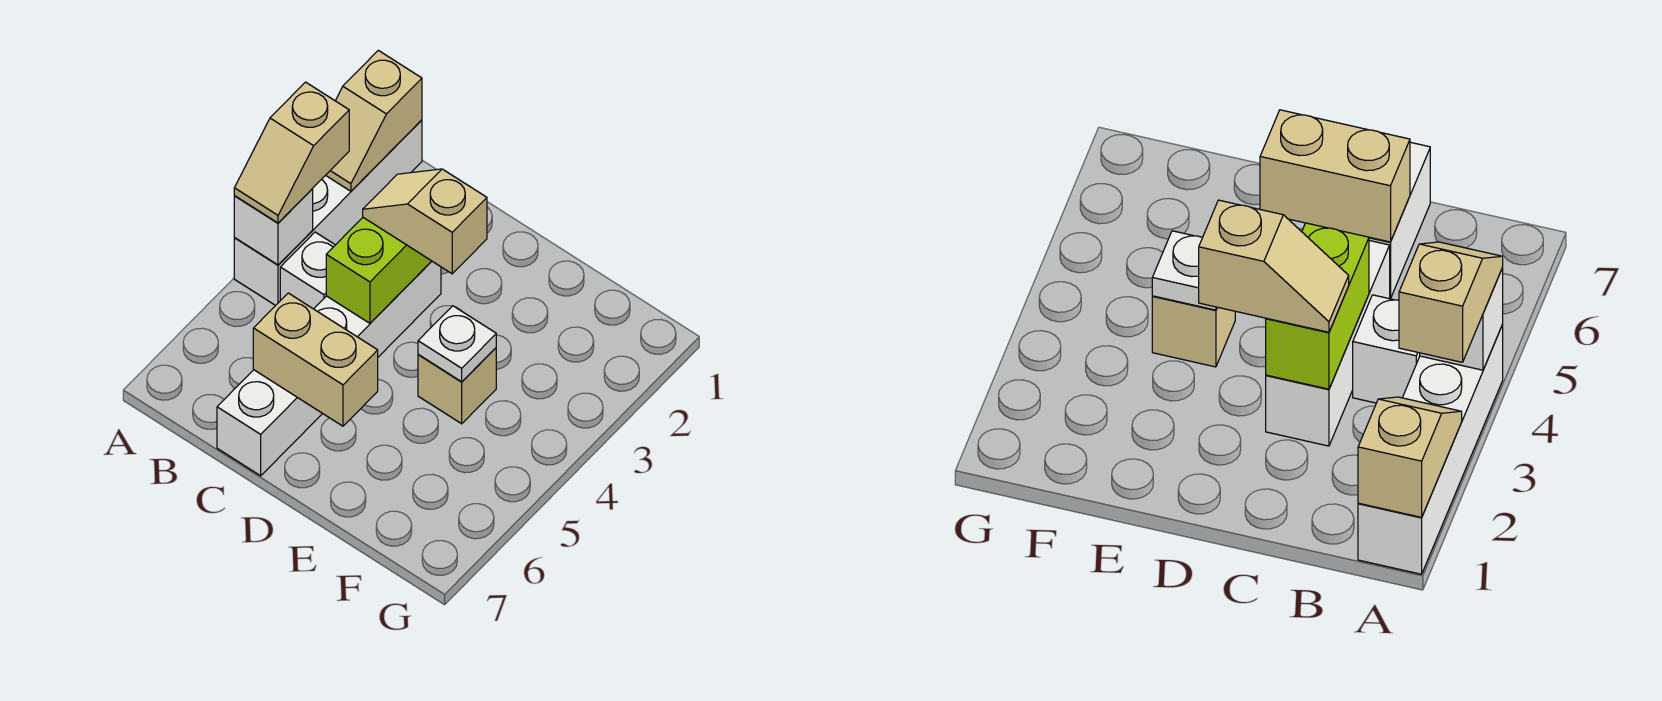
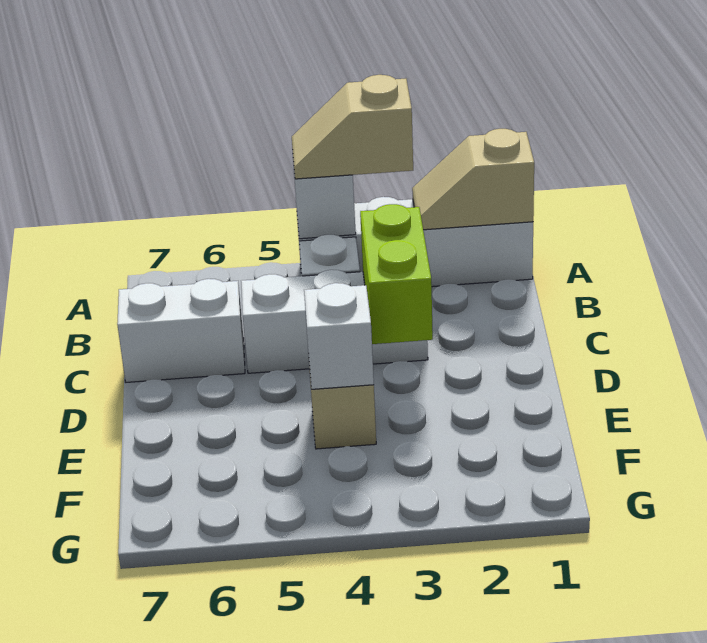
lime 1x2 brick [326,218,431,323] -> lime 1x2 brick turned to [360,204,433,344]
tan 1x2 slope [363,169,487,274] -> none
tan 1x2 brick [253,293,378,426] -> none
white 1x1 plate [418,306,496,382] -> white 1x1 brick [304,283,374,389]

